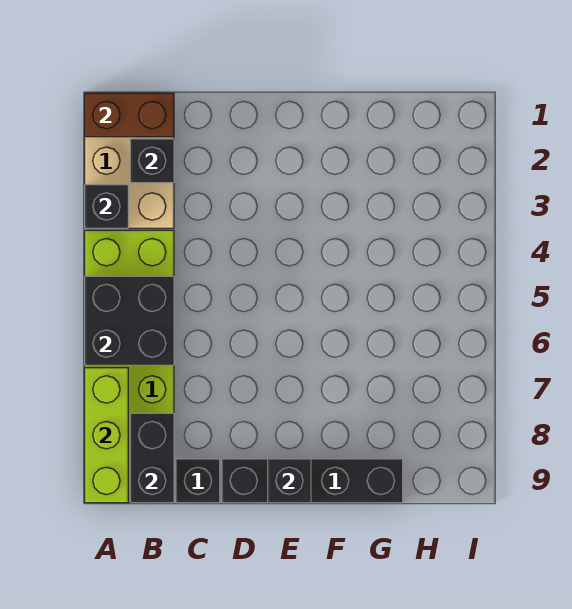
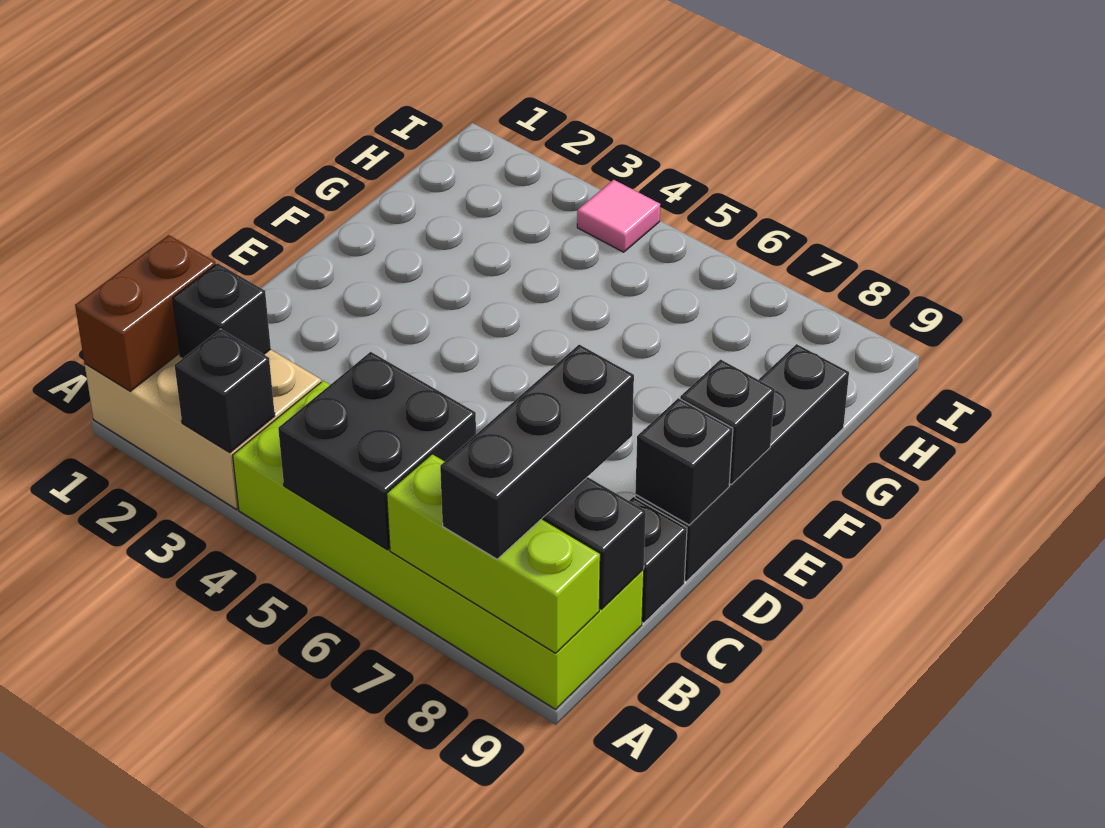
none -> black 1x3 brick [440,345,634,559]
none -> black 1x1 brick [635,398,733,525]
none -> pink 1x1 tile [577,180,660,252]

